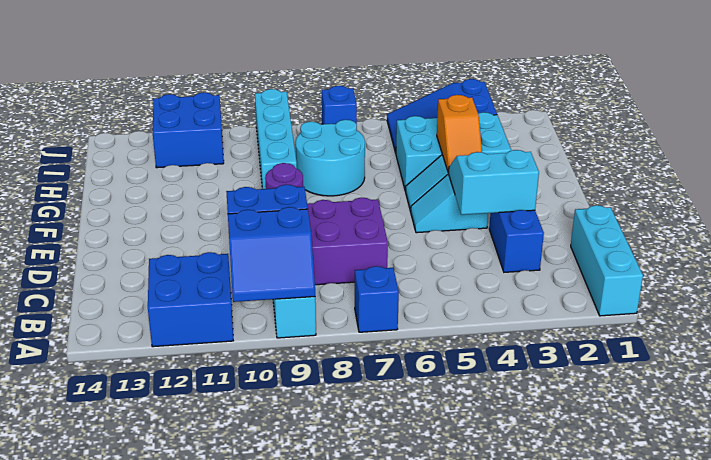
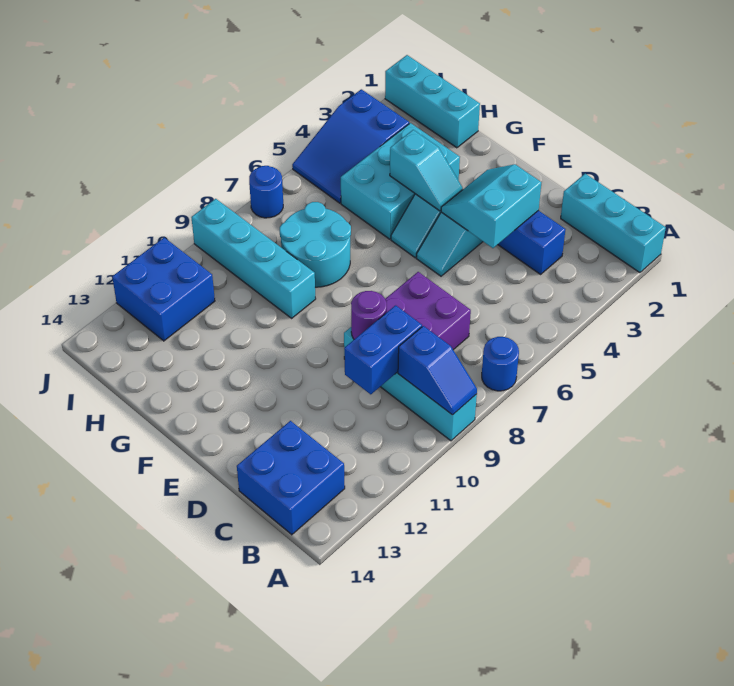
blue 1x1 brick [355,266,399,332] -> blue 1x1 round brick [482,337,519,391]
blue 2x2 slope [228,207,315,302] -> blue 1x2 slope [398,326,477,415]
blue 2x2 brick [148,252,233,347] -> blue 2x2 brick moved to [237,421,345,535]
orange 1x2 slope [437,95,482,173] -> cyan 1x2 slope [390,130,463,211]
none -> cyan 1x3 brick [385,55,480,148]
blue 1x1 brick [322,86,357,124] -> blue 1x1 round brick [249,166,283,218]

